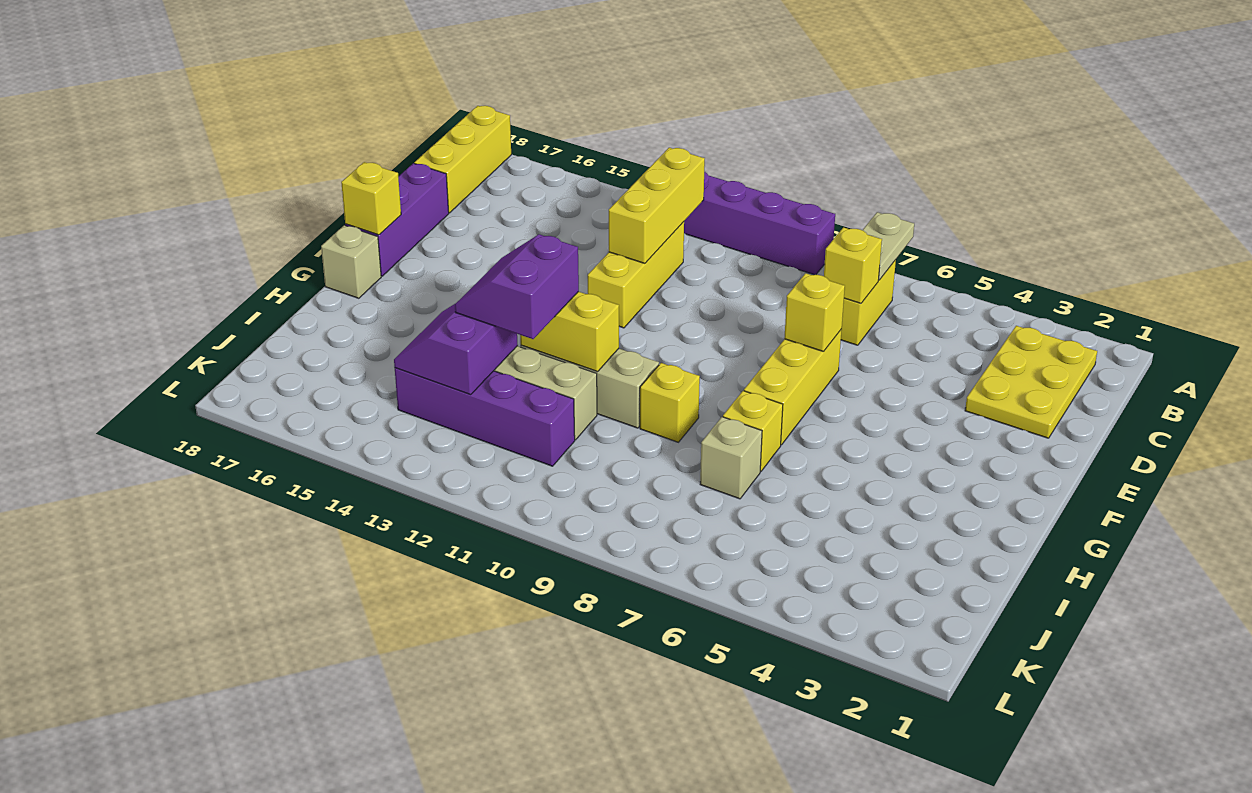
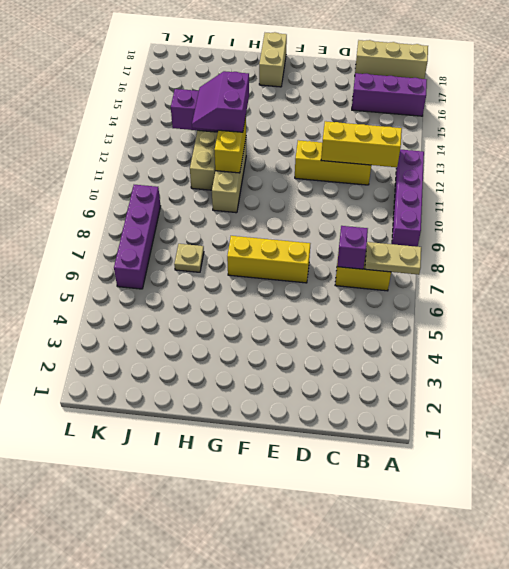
yellow 1x3 brick [414,106,511,213] -> tan 1x3 brick [355,40,428,79]
yellow 2x3 plate [965,326,1097,438] -> none
yellow 1x1 brick [824,227,882,303] -> purple 1x1 brick [337,226,368,269]
purple 1x3 brick [345,163,449,276] -> purple 1x3 brick moved to [352,73,427,116]
yellow 1x1 brick [784,273,845,352] -> none
yellow 1x1 brick [341,162,401,235] -> none
tan 1x1 brick [321,225,381,298] -> tan 1x2 brick [259,32,287,87]
yellow 1x1 brick [723,391,783,472] -> none
yellow 1x1 brick [640,363,700,442] -> none
purple 2x2 slope [455,234,579,339] -> purple 2x2 slope turned to [192,71,249,132]
tan 1x1 brick [700,417,762,499] -> tan 1x1 plate [174,244,204,272]
purple 1x4 brick [395,368,575,466] -> purple 1x4 brick moved to [114,185,161,289]

